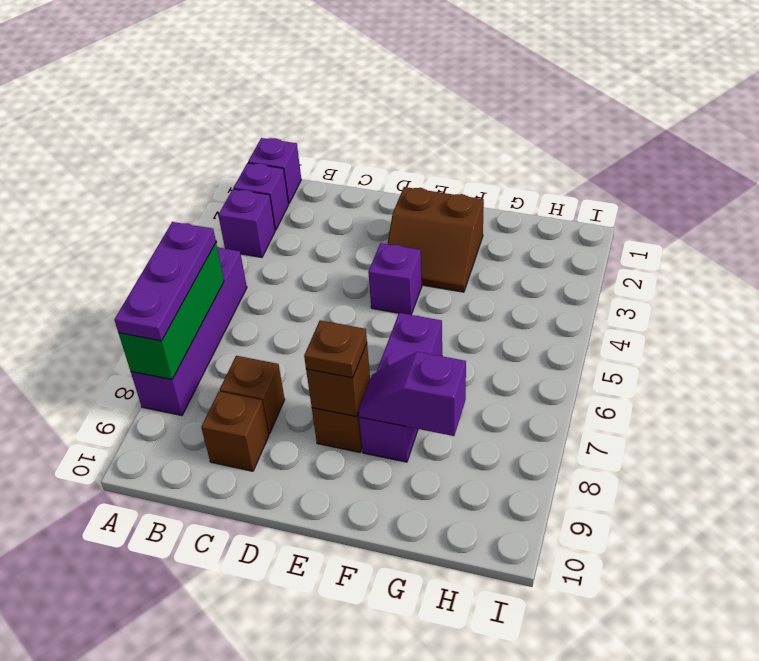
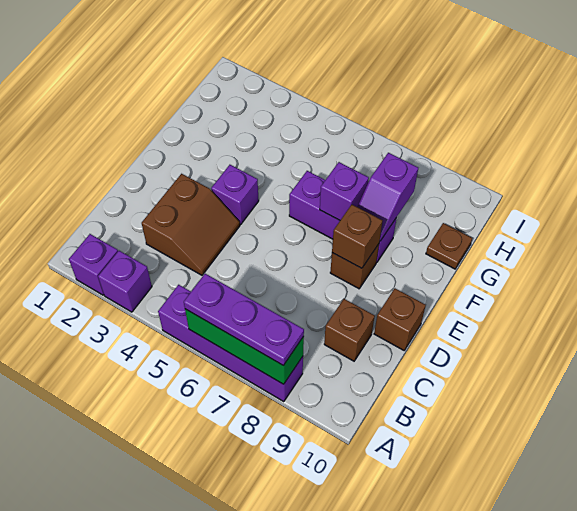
purple 1x1 brick [248,138,301,203] -> purple 1x1 brick moved to [320,162,369,220]
brown 1x1 brick [220,356,285,434] -> brown 1x1 brick moved to [374,288,426,350]
brown 2x2 slope [388,187,484,292] -> brown 2x2 slope moved to [142,174,240,275]
brown 1x1 plate [304,320,367,378] -> brown 1x1 plate moved to [426,223,472,269]

